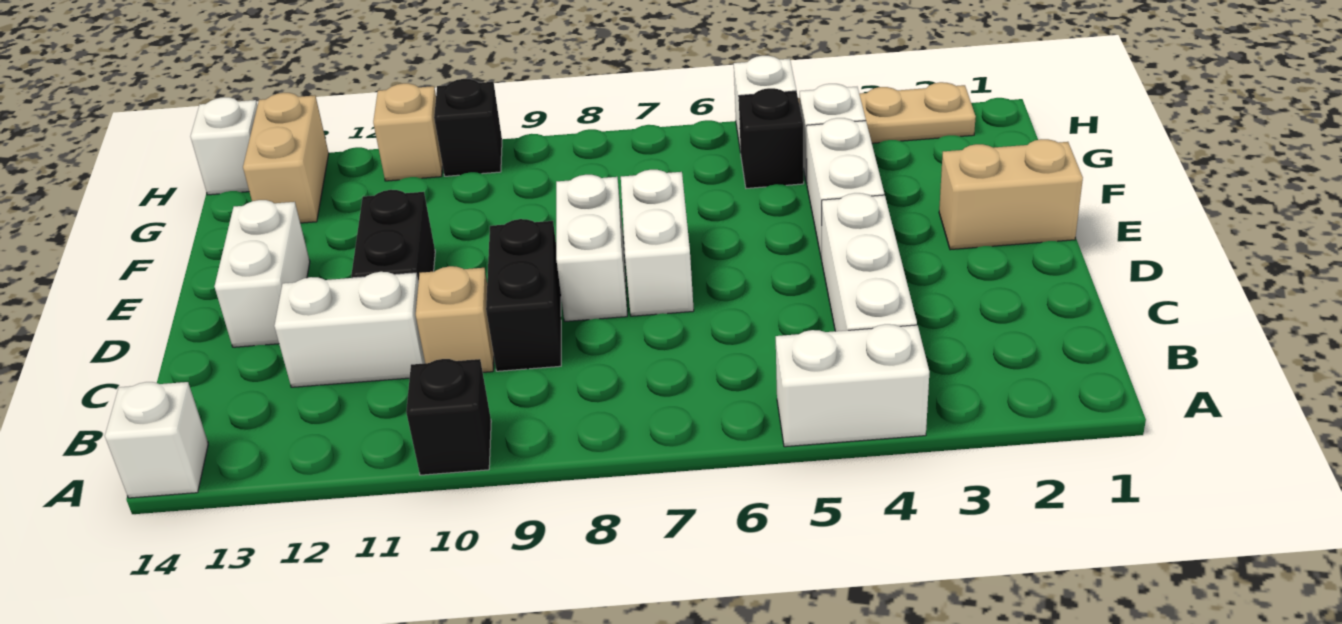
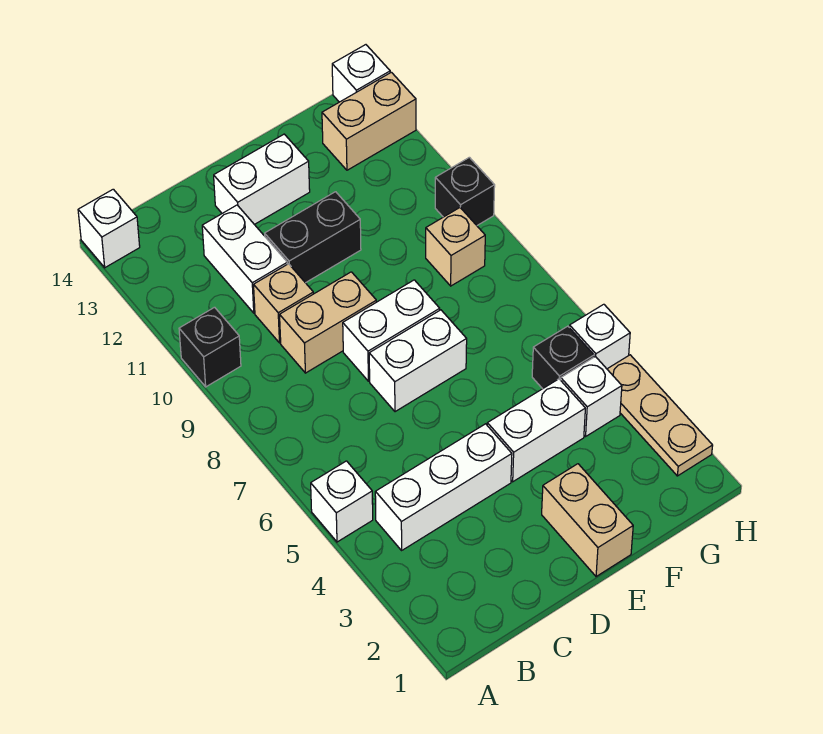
white 1x2 brick [776,324,929,447] -> white 1x1 brick [311,461,373,542]
black 1x2 brick [486,219,561,371] -> tan 1x2 brick [280,272,376,373]
tan 1x1 brick [373,83,443,181] -> tan 1x1 brick moved to [426,208,485,286]

